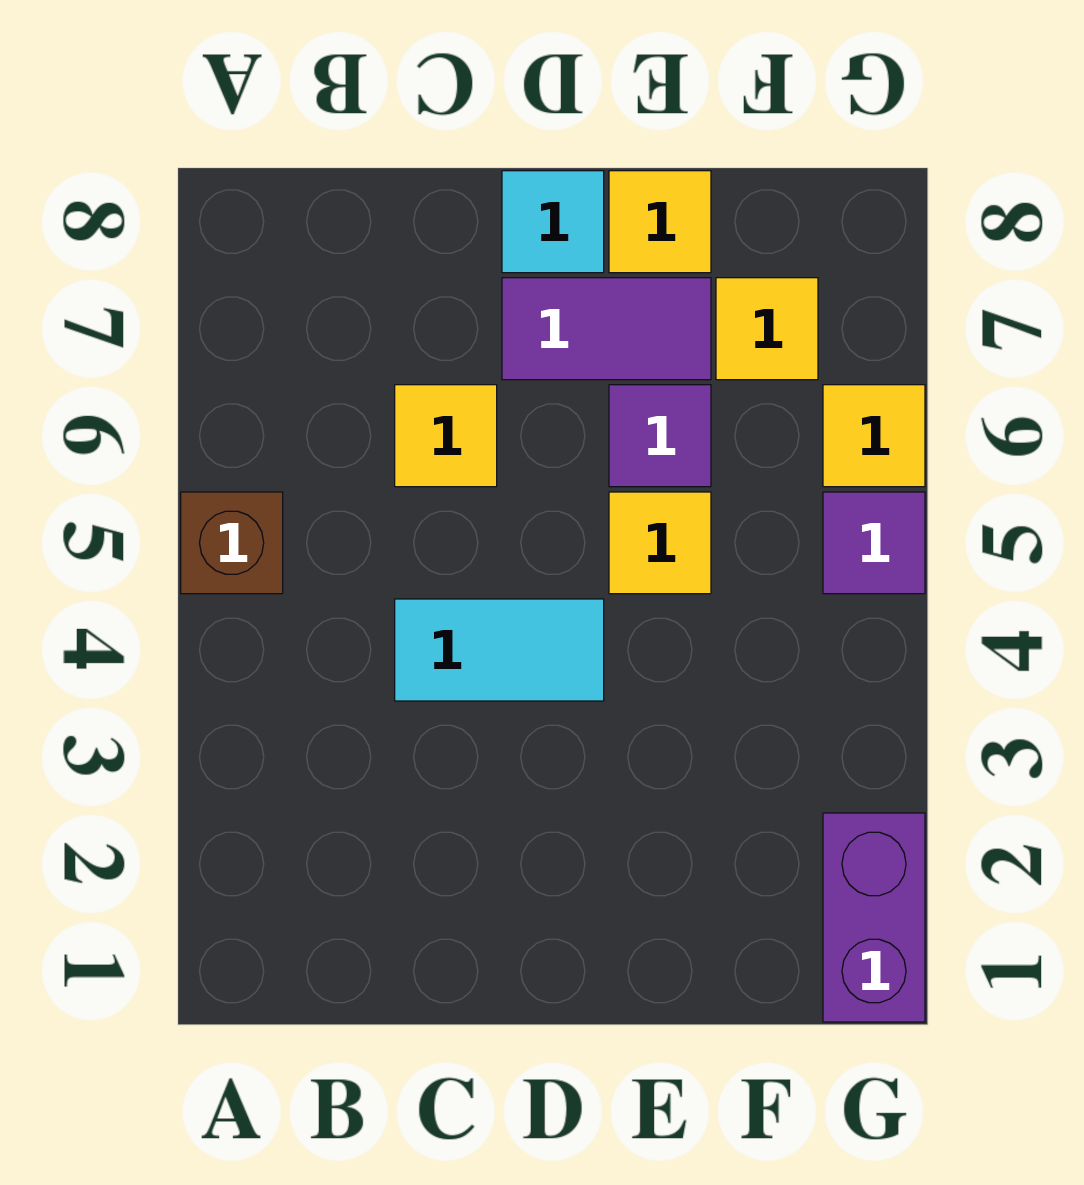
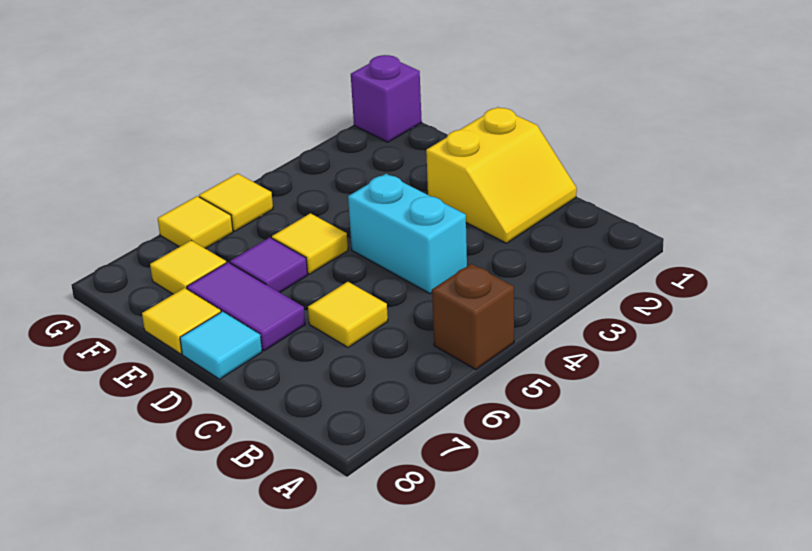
none -> yellow 2x2 slope [426,107,577,243]
cyan 1x2 tile [395,599,604,701] -> cyan 1x2 brick [348,174,467,294]
purple 1x2 brick [823,813,925,1022] -> purple 1x1 brick [351,55,422,142]
purple 1x1 tile [823,492,925,594] -> yellow 1x1 tile [199,174,273,231]

